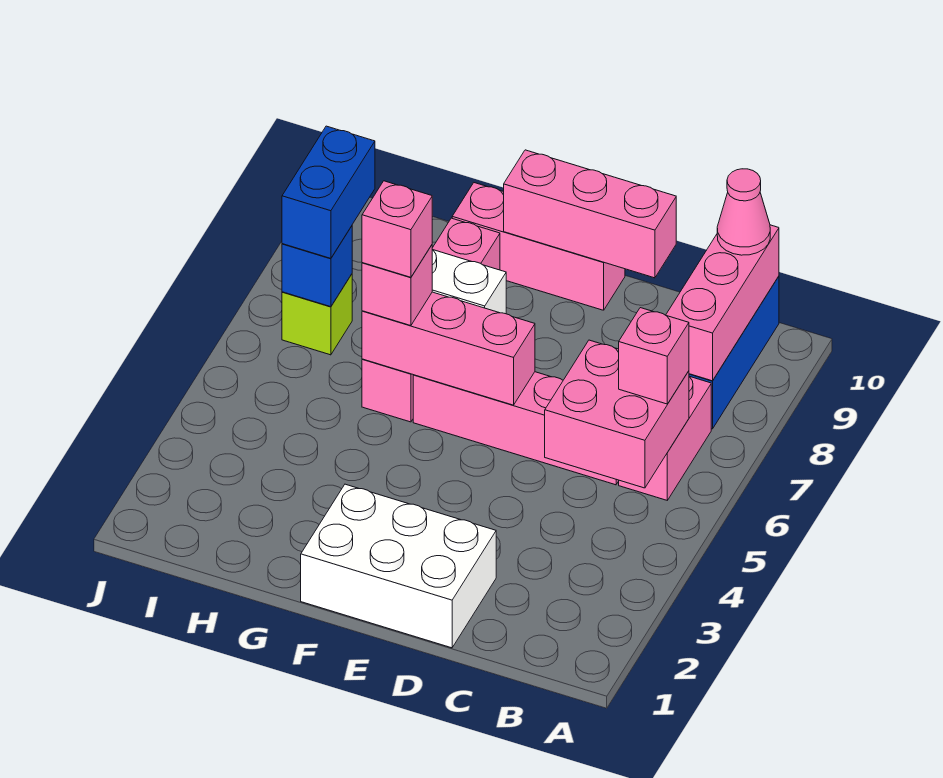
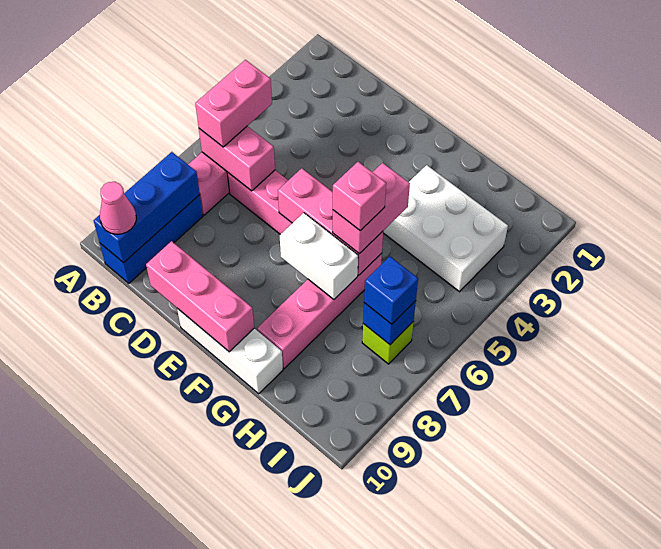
pink 2x2 brick [545,340,689,488] -> pink 1x2 brick [199,126,275,191]
pink 1x1 brick [619,308,689,404] -> pink 1x2 brick [195,60,272,147]
pink 1x3 brick [666,225,779,381] -> blue 1x3 brick [94,152,200,263]
white 2x3 brick [301,484,496,648] -> white 2x3 brick moved to [383,165,508,292]
pink 1x3 brick [452,183,625,310] -> white 1x3 brick [177,308,283,394]
pink 1x1 brick [362,245,432,326] -> pink 1x2 brick [333,163,410,254]
blue 1x2 brick [282,126,375,258] -> blue 1x1 brick [364,256,418,324]

